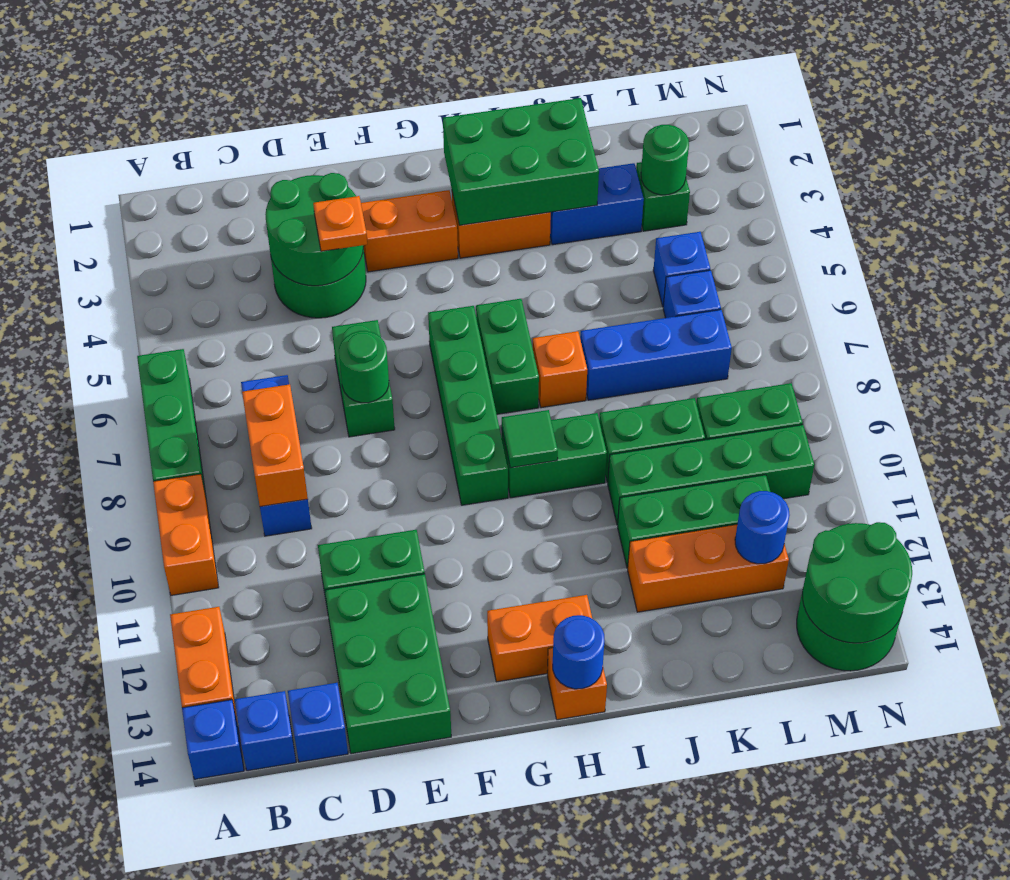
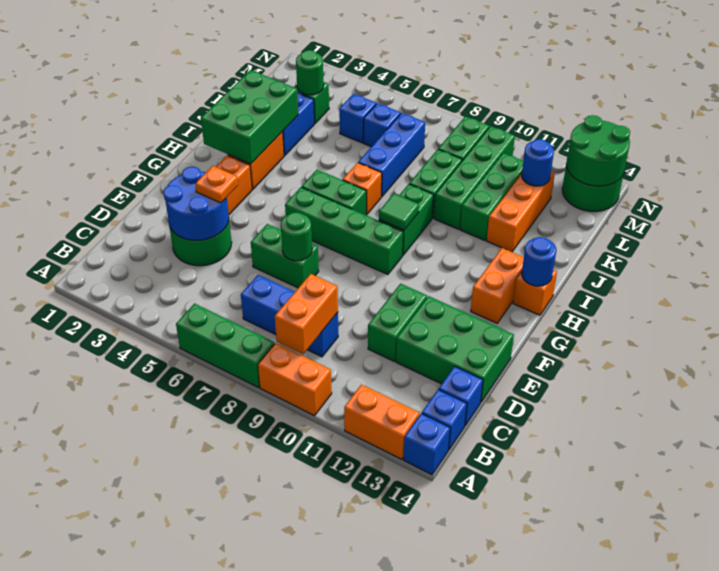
orange 1x2 brick [242,384,308,507] -> orange 1x2 brick turned to [275,274,338,354]
green 2x2 round brick [265,173,364,286] -> blue 2x2 round brick [163,167,229,240]

